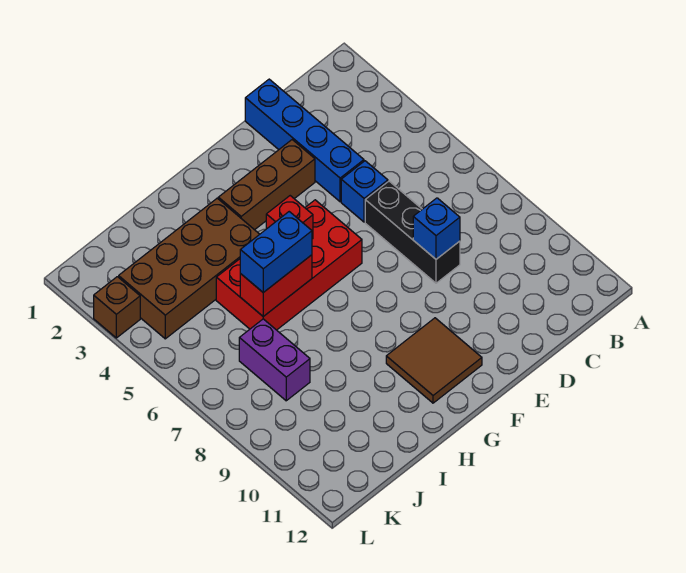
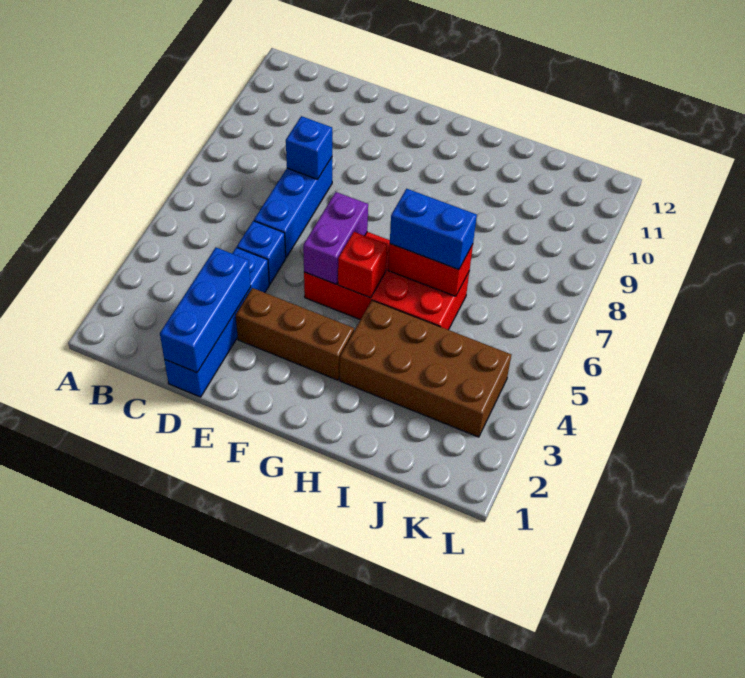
none -> blue 1x3 brick [160,248,251,373]
black 1x3 brick [365,181,460,283] -> blue 1x3 brick [254,157,332,257]
brown 2x2 tile [386,318,482,403] -> none
purple 1x2 brick [239,319,310,401] -> purple 1x2 brick moved to [303,192,368,284]
brown 1x1 brick [94,277,140,338] -> none

